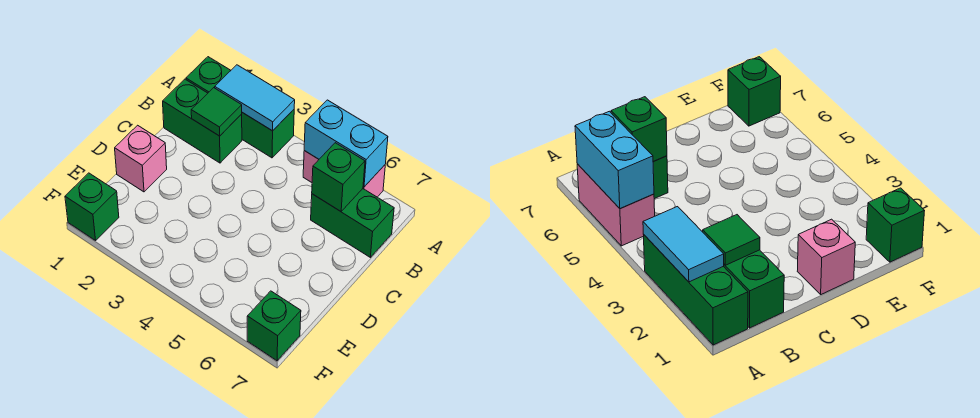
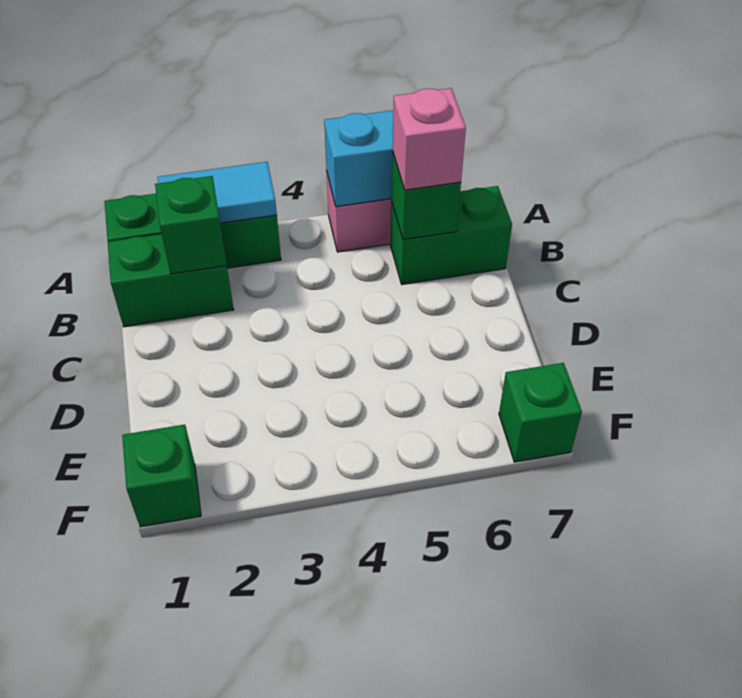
green 1x1 tile [191,88,242,136] -> green 1x1 brick [155,176,227,274]
pink 1x1 brick [115,125,167,192] -> pink 1x1 brick moved to [393,88,466,190]

